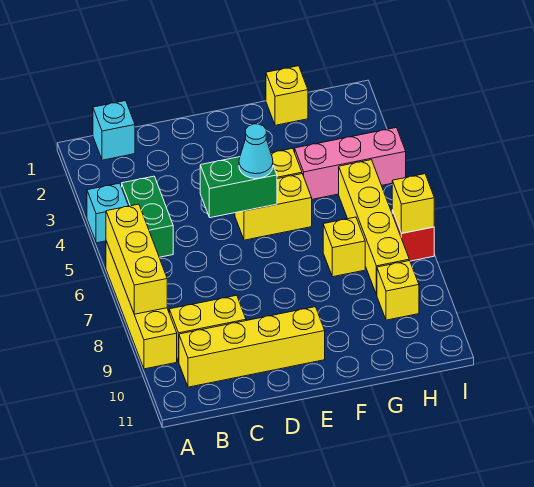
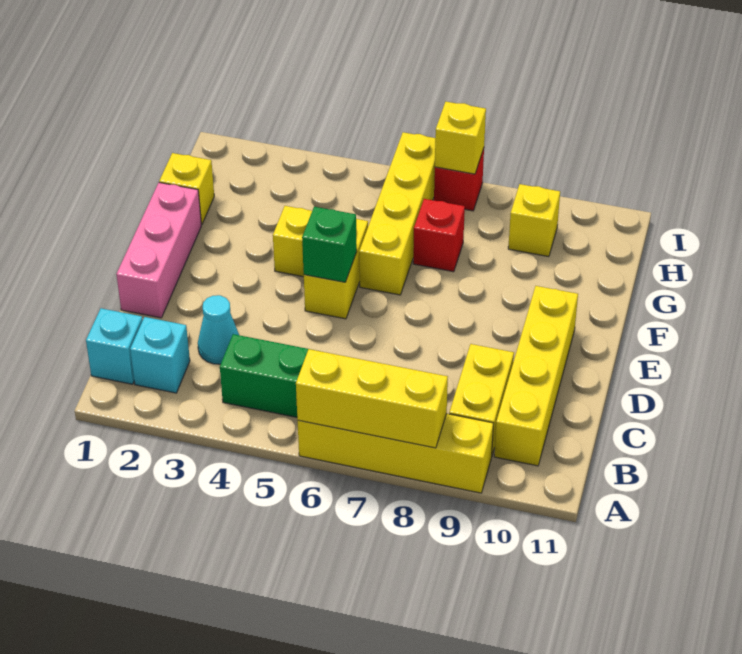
cyan 1x1 brick [87,183,128,243] -> cyan 1x1 brick moved to [130,317,190,393]
green 1x2 brick [200,157,277,218] -> green 1x1 brick [302,207,357,282]
cyan 1x1 cone [239,124,273,178] -> cyan 1x1 cone moved to [198,295,239,364]
pink 1x3 brick [295,128,406,199] -> pink 1x3 brick moved to [116,183,201,318]
yellow 1x1 brick [323,217,365,277] -> red 1x1 brick [413,199,465,272]
yellow 1x4 brick [339,160,409,295] -> yellow 1x4 brick turned to [359,132,435,295]

